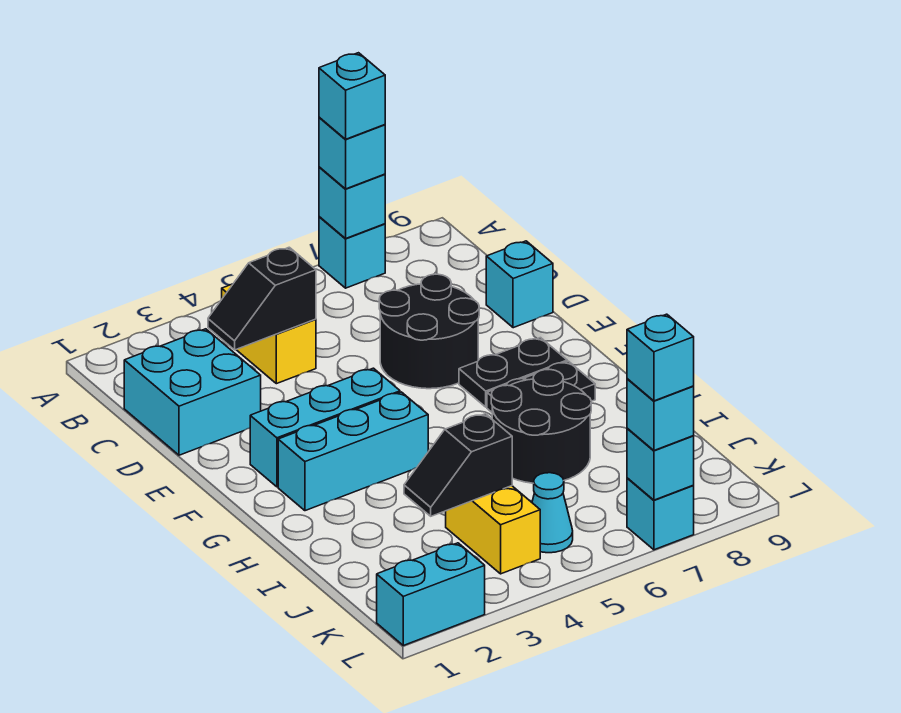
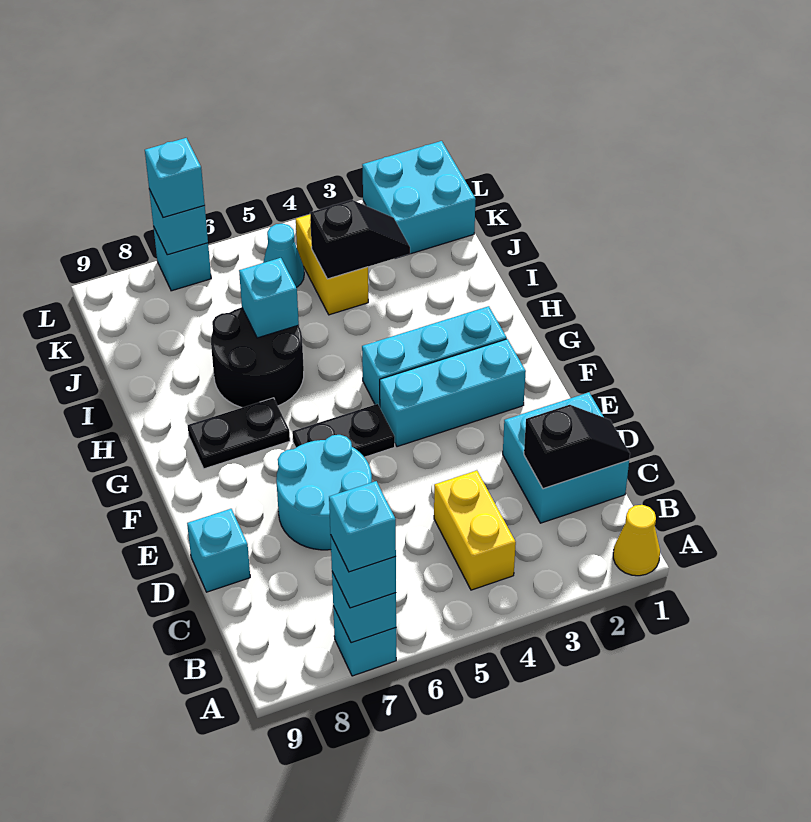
none -> yellow 1x1 cone [613,505,660,576]
black 1x2 slope [208,247,316,350] -> black 1x2 slope moved to [524,405,630,489]
black 2x2 round brick [379,274,479,389] -> cyan 2x2 round brick [276,435,372,550]
black 1x2 plate [459,338,567,407] -> black 1x2 plate moved to [292,404,395,457]
cyan 1x2 brick [377,543,485,645] -> cyan 2x2 brick [362,141,476,254]
cyan 1x1 brick [627,314,694,401] -> cyan 1x1 brick moved to [239,258,299,338]

